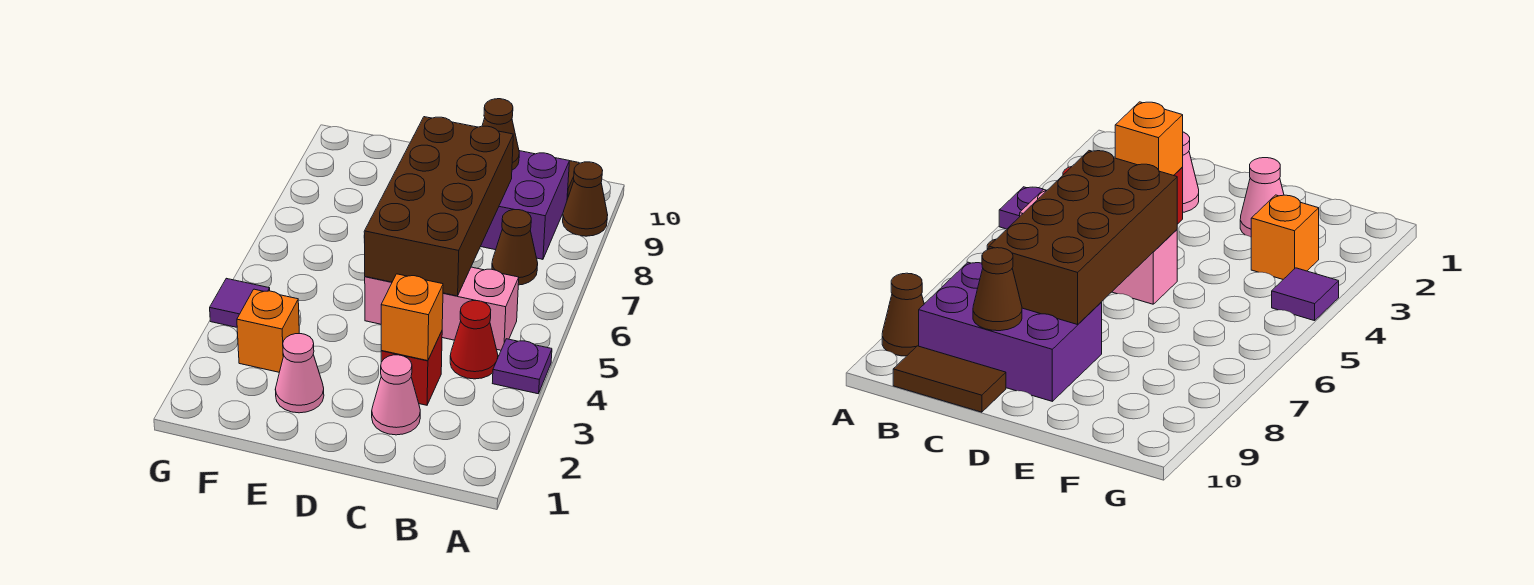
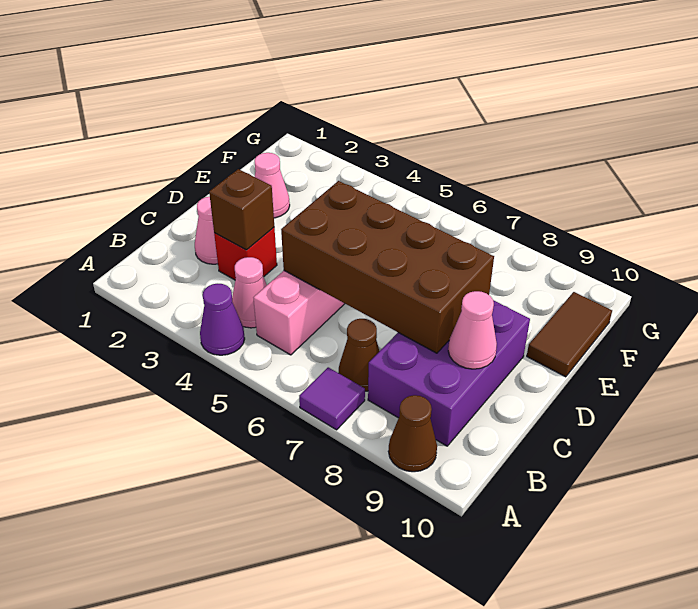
purple 1x1 plate [493,339,552,394] -> purple 1x1 cone [200,284,245,355]
red 1x1 cone [450,301,498,379] -> pink 1x1 cone [232,257,267,328]
brown 1x2 tile [893,346,1006,412] -> brown 1x2 tile moved to [527,292,612,377]
orange 1x1 brick [381,274,443,361] -> brown 1x1 brick [209,169,274,250]
brown 1x1 cone [482,99,519,170] -> pink 1x1 cone [448,291,497,369]
orange 1x1 brick [237,289,299,372] -> none
purple 1x1 tile [210,278,270,327] -> purple 1x1 tile moved to [299,367,365,430]

